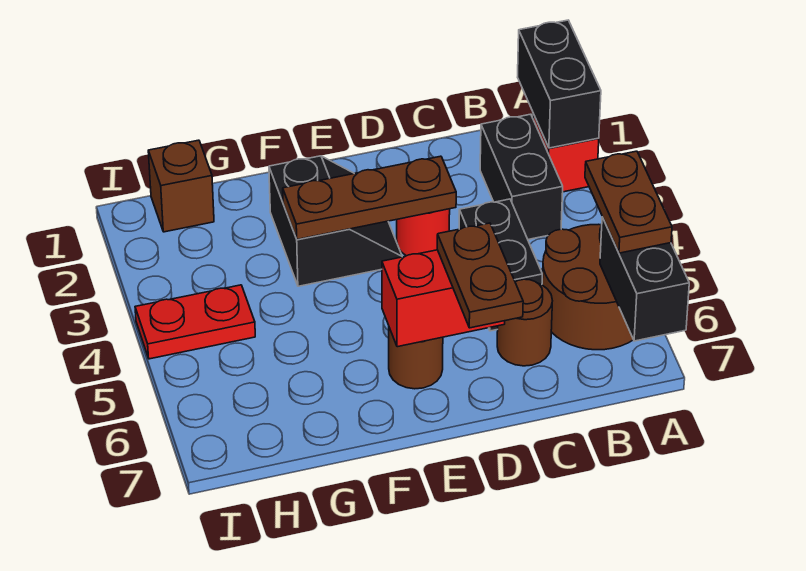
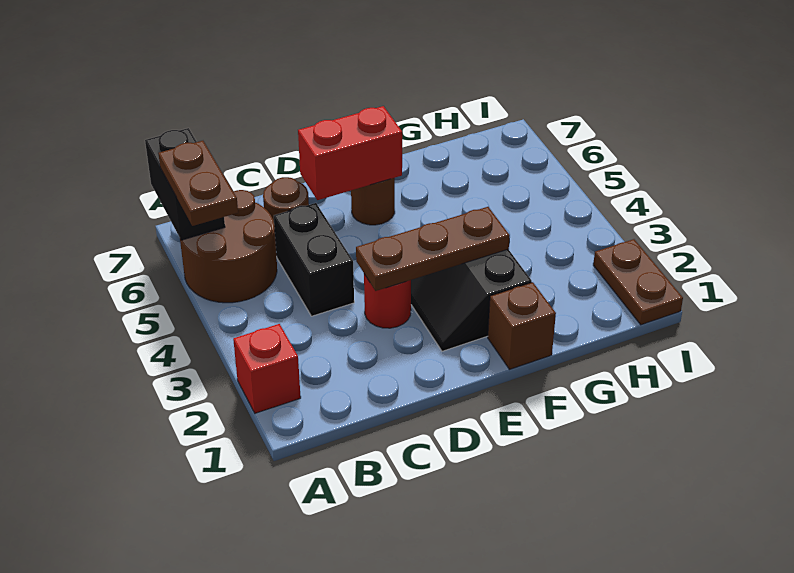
black 1x2 brick [518,20,601,148] -> none
black 1x2 brick [480,114,563,240] -> none
brown 1x2 plate [437,223,523,328] -> brown 1x2 plate moved to [593,239,683,325]
brown 1x1 brick [148,140,214,232] -> brown 1x1 brick moved to [488,282,556,369]
red 1x2 plate [135,285,255,359] -> none

